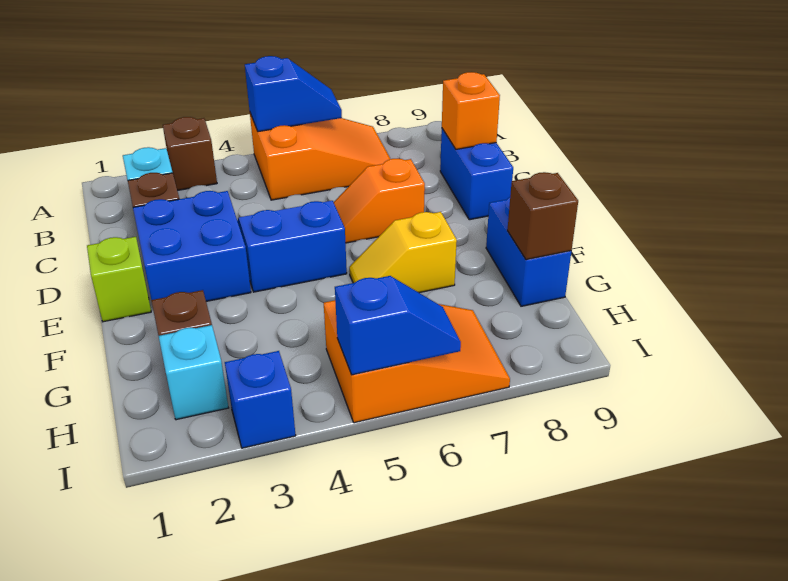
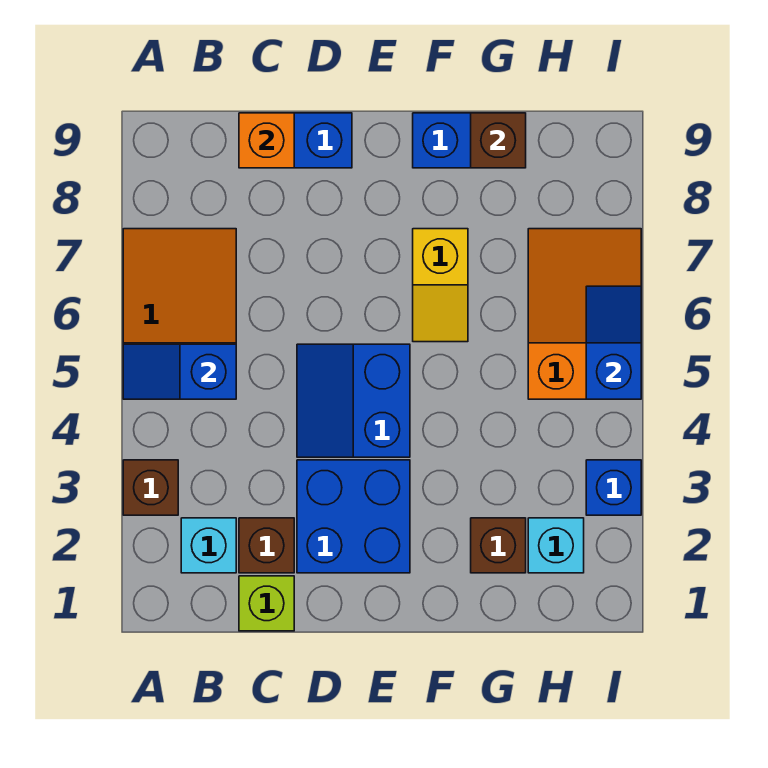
blue 1x2 slope [245,56,342,132] -> blue 1x2 slope turned to [123,344,236,399]
orange 1x2 slope [333,159,425,243] -> none
lime 1x1 brick [87,237,151,322] -> lime 1x1 brick moved to [239,576,294,631]

